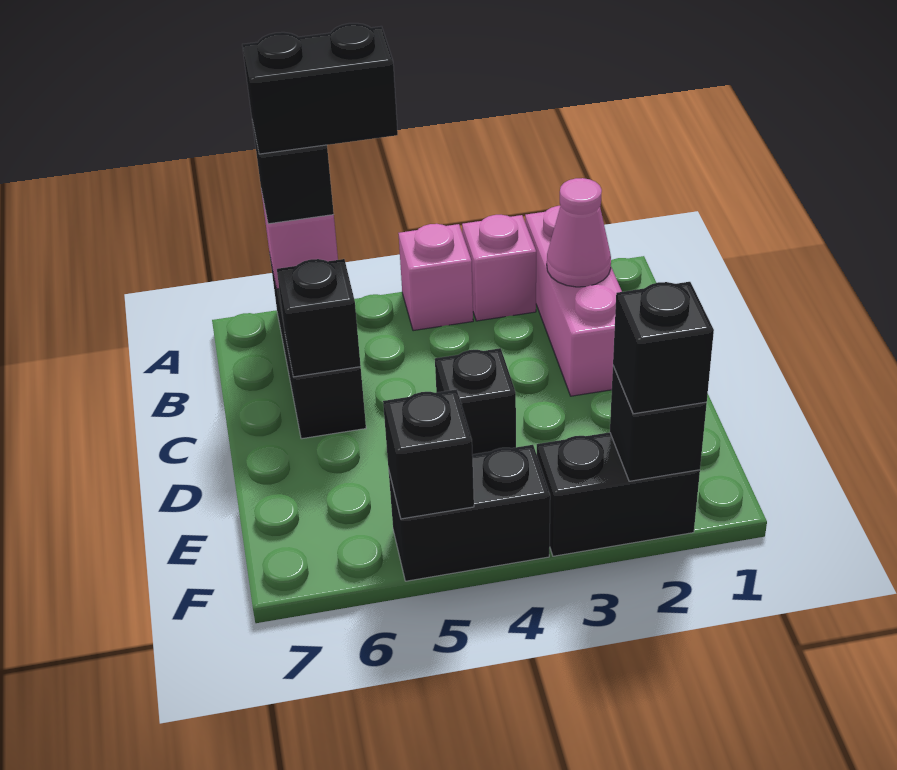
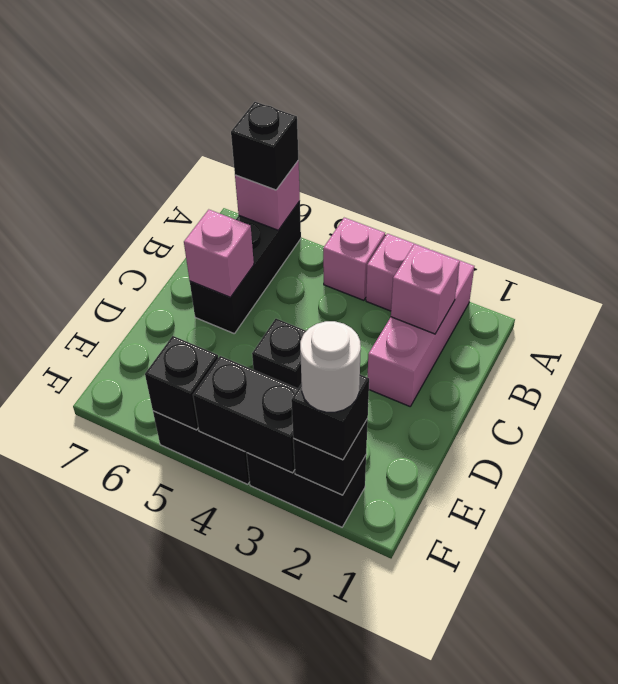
black 1x2 brick [242,23,398,154] -> black 1x2 brick moved to [193,356,298,473]
pink 1x1 cone [547,178,611,287] -> pink 1x1 brick [391,244,460,334]
black 1x1 brick [277,259,361,377] -> pink 1x1 brick [184,210,254,297]
none -> white 1x1 round brick [300,321,361,412]

